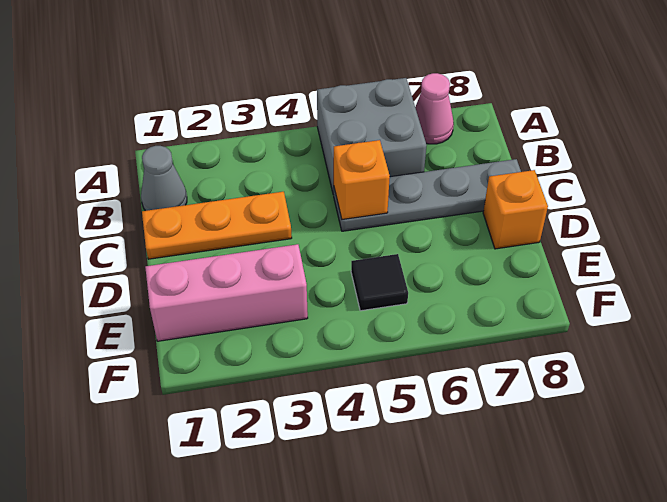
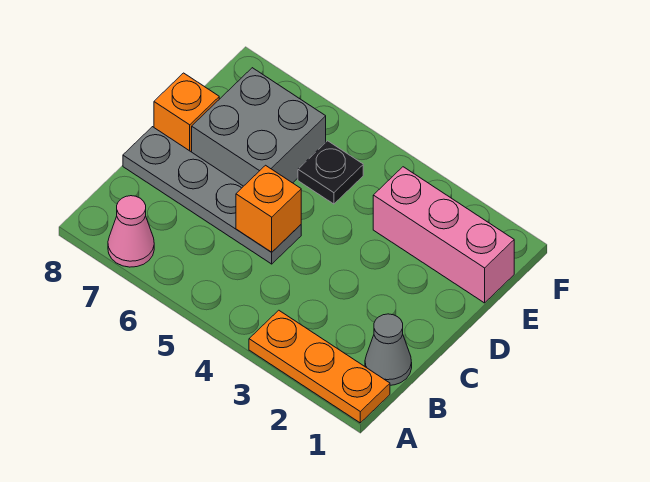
grey 2x2 brick [317,78,427,195] -> grey 2x2 brick moved to [192,68,326,186]
orange 1x3 plate [142,192,292,259] -> orange 1x3 plate moved to [249,310,390,423]
black 1x1 tile [351,254,408,311] -> black 1x1 plate [298,141,363,204]

